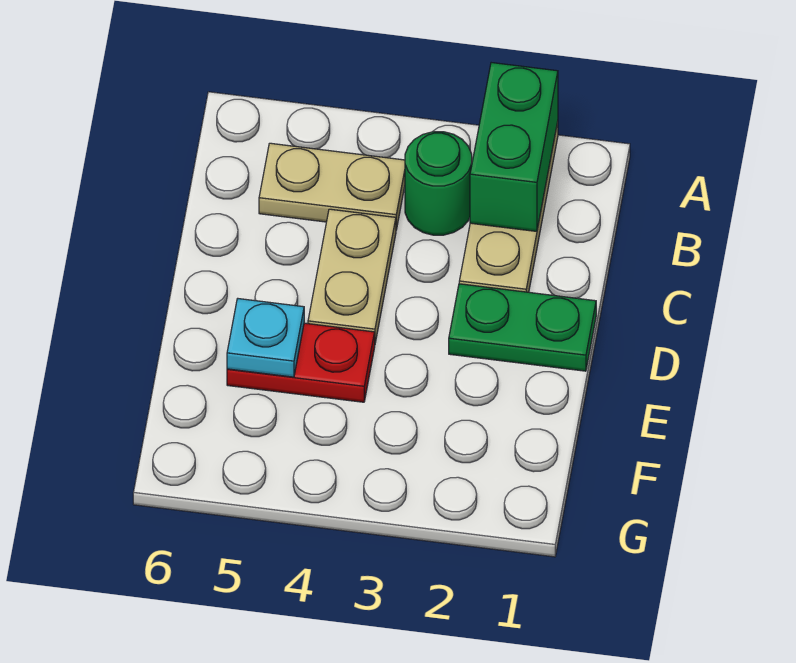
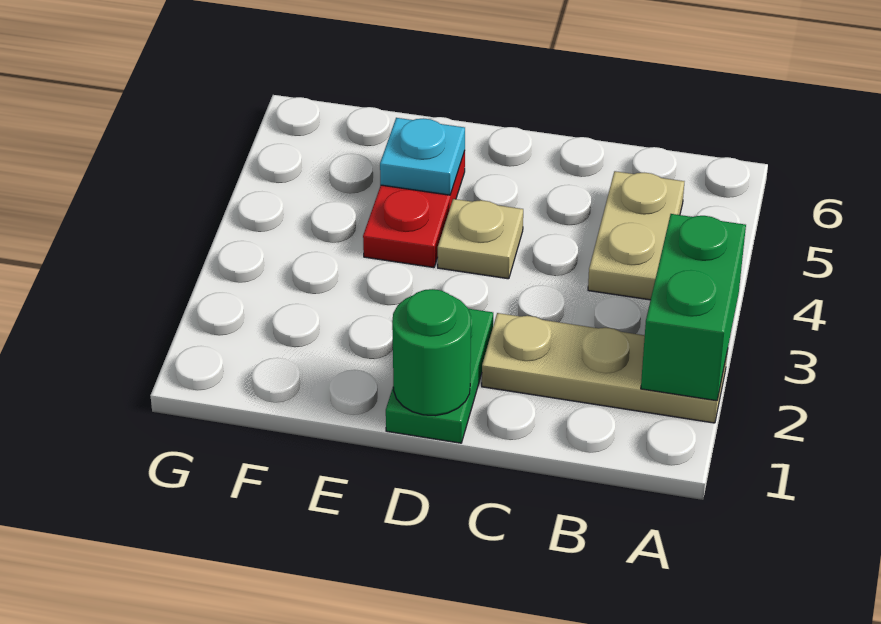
green 1x2 brick [470,63,558,231] -> green 1x2 brick turned to [641,214,746,401]
green 1x1 round brick [405,132,472,235] -> green 1x1 round brick moved to [392,289,471,416]
tan 1x2 plate [308,209,396,343] -> tan 1x1 plate [438,199,523,279]

